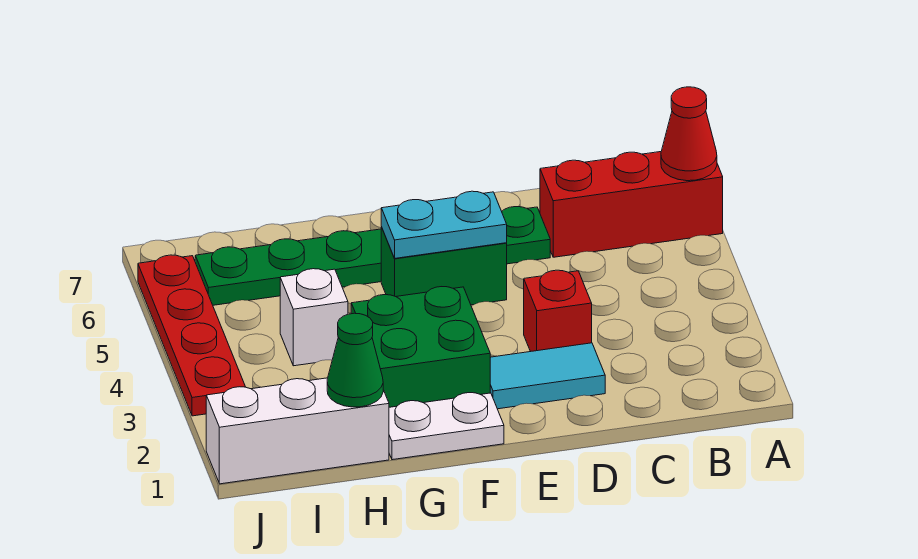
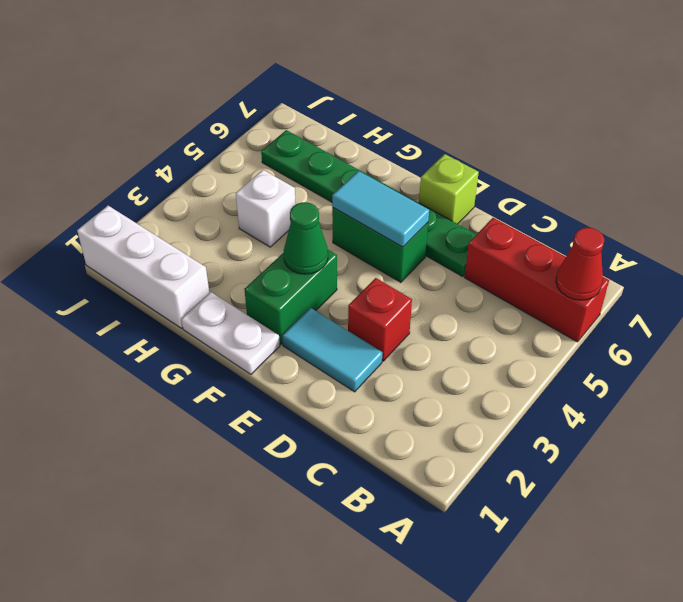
cyan 1x2 plate [381,191,507,258] -> cyan 1x2 tile [332,171,429,247]
none -> lime 1x1 brick [419,154,479,224]
green 2x2 brick [351,287,490,407] -> green 1x2 brick [244,250,337,344]
green 1x1 cone [327,313,383,407] -> green 1x1 cone moved to [284,202,328,274]
red 1x4 plate [138,255,245,416] -> none

